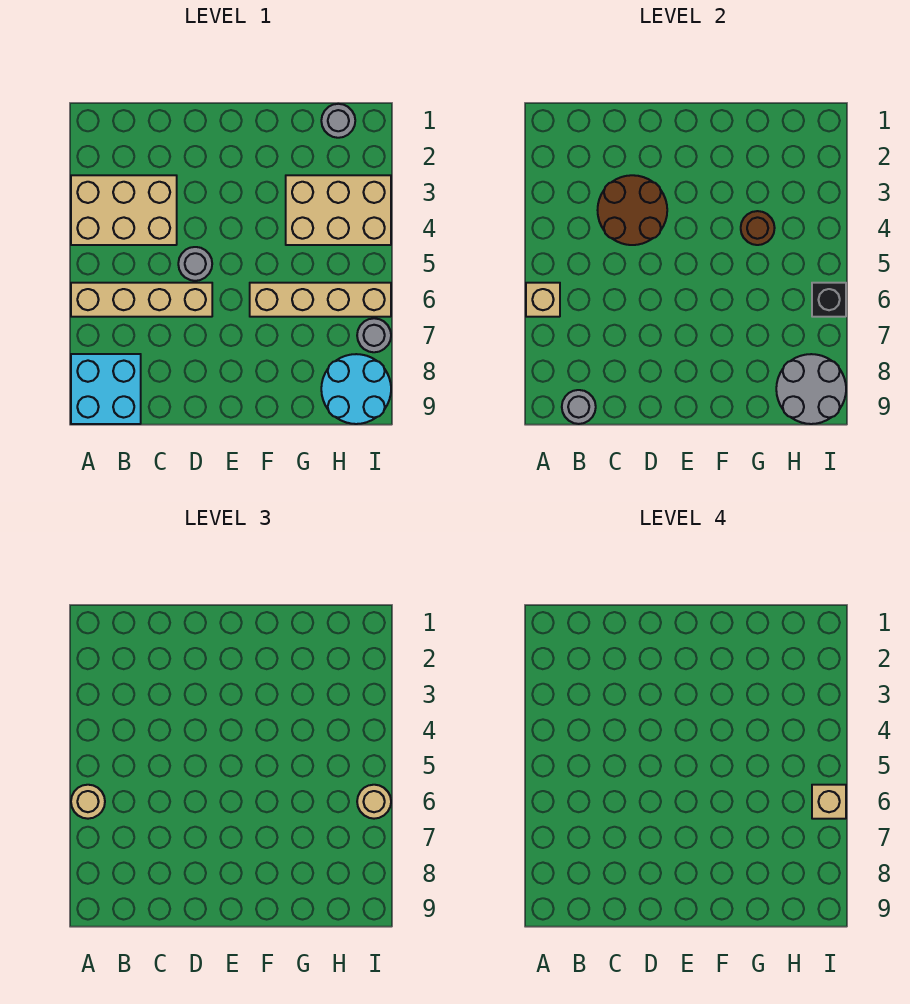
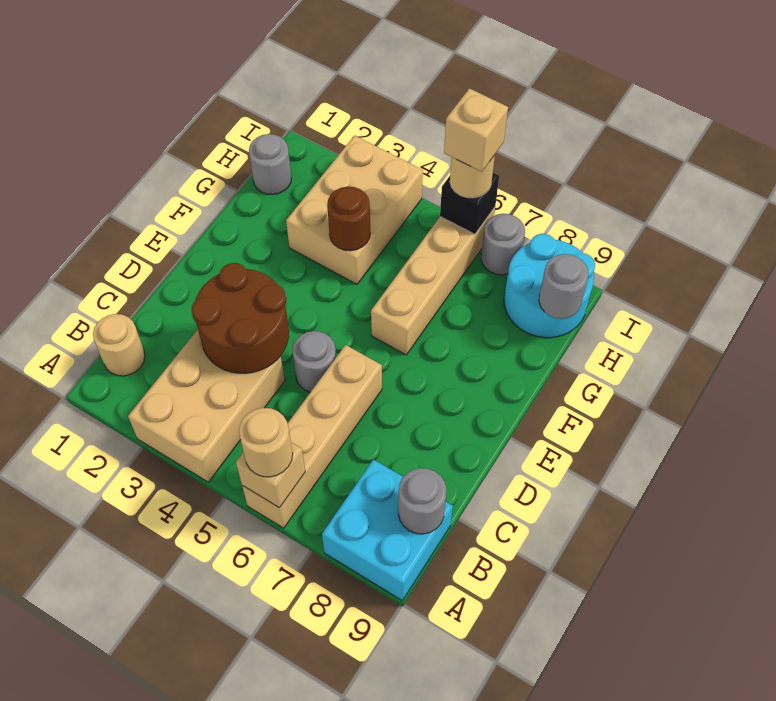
none -> tan 1x1 round brick [93,314,145,376]
grey 2x2 round brick [776,354,846,424] -> grey 1x1 round brick [539,254,588,319]

